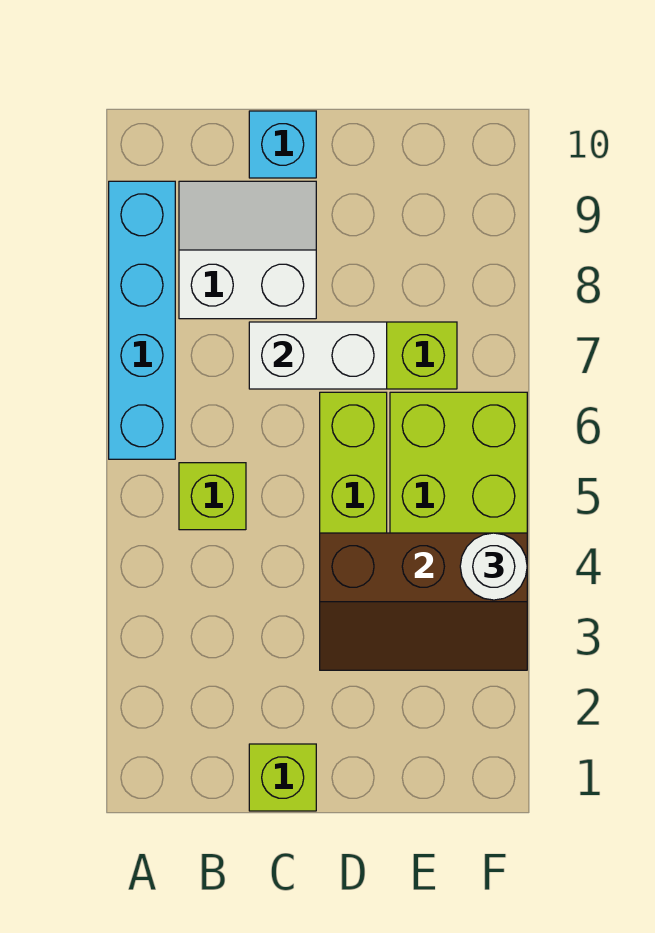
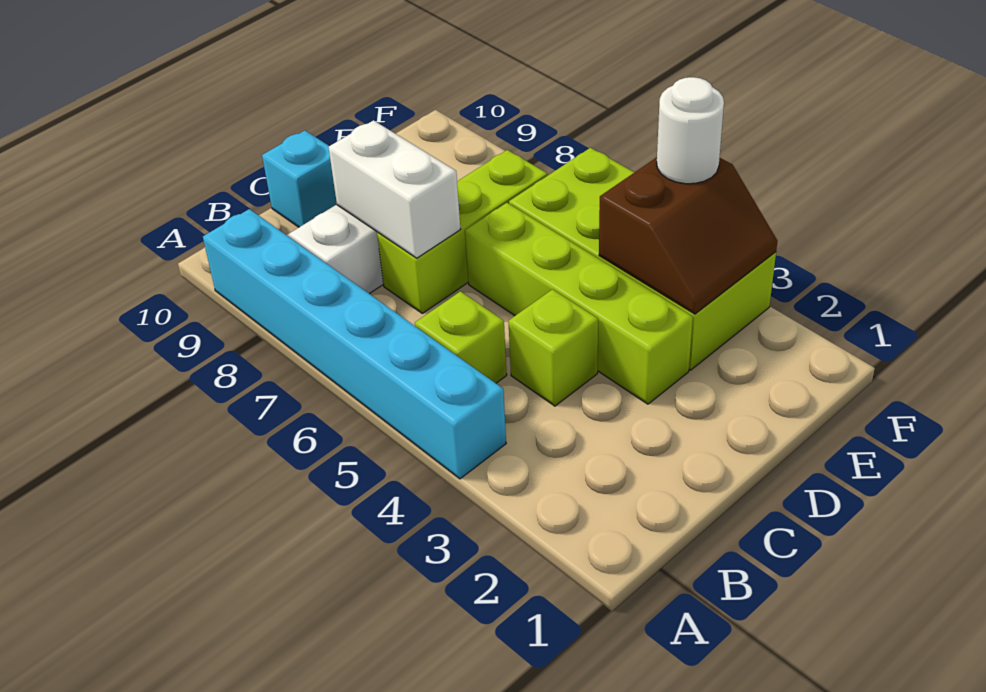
cyan 1x4 brick [109,181,175,459] -> cyan 1x6 brick [203,209,506,479]
lime 1x1 brick [249,744,316,811] -> lime 1x1 brick moved to [508,289,598,406]
white 1x2 brick [249,322,387,389] -> white 1x2 brick turned to [329,120,461,258]
brown 2x3 slope [320,533,527,670] -> brown 2x2 slope [599,157,777,314]

